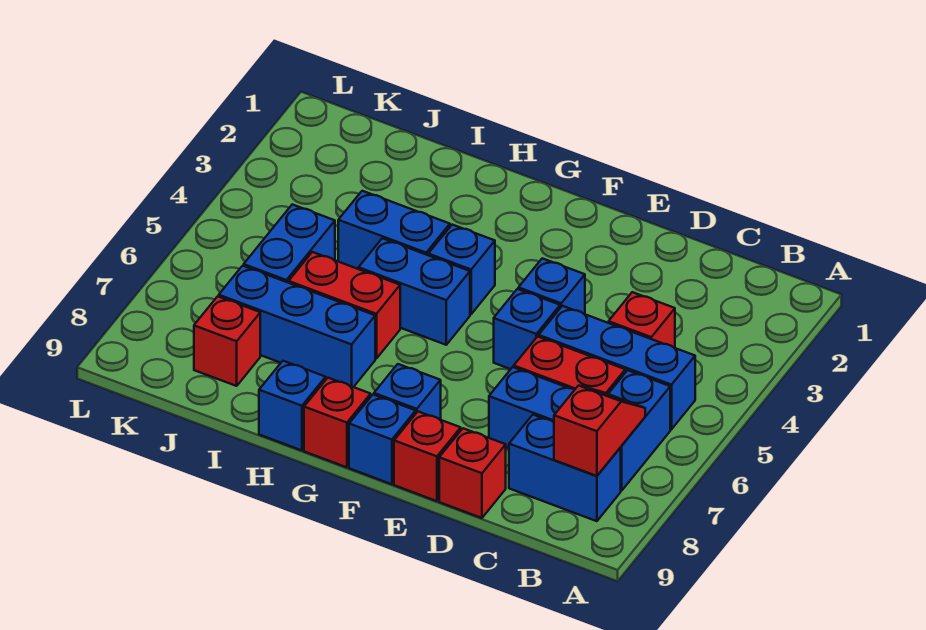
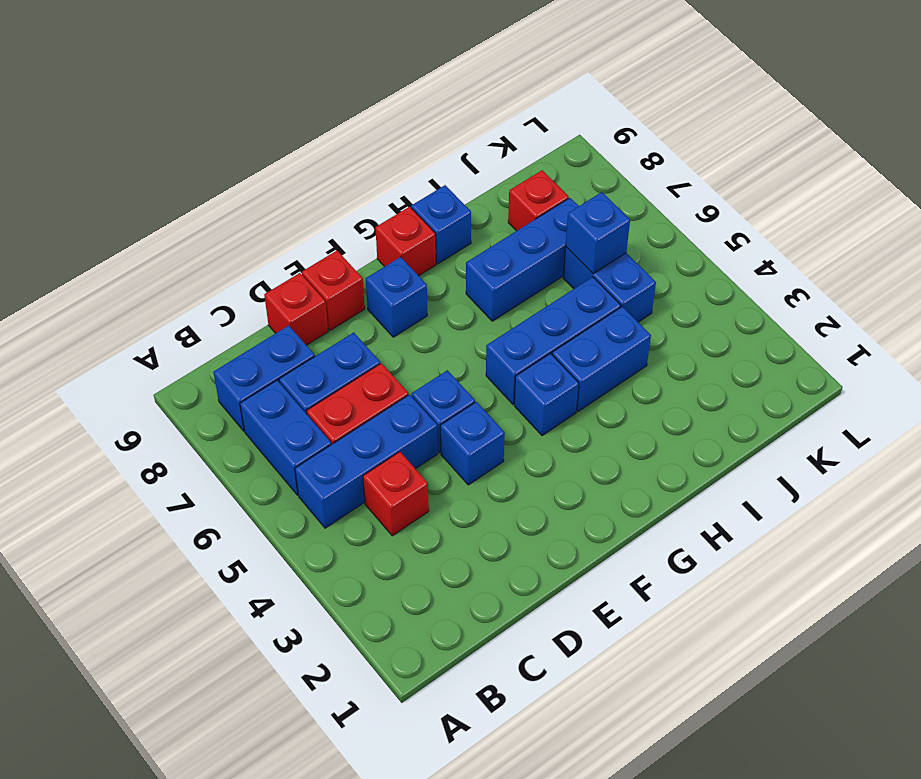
red 1x2 slope [554,386,645,476] -> none
blue 1x1 brick [349,395,416,484] -> blue 1x1 brick moved to [566,192,630,274]
blue 1x2 brick [359,238,470,345] -> blue 1x3 brick [486,277,621,404]
red 1x2 brick [289,252,400,359] -> none

